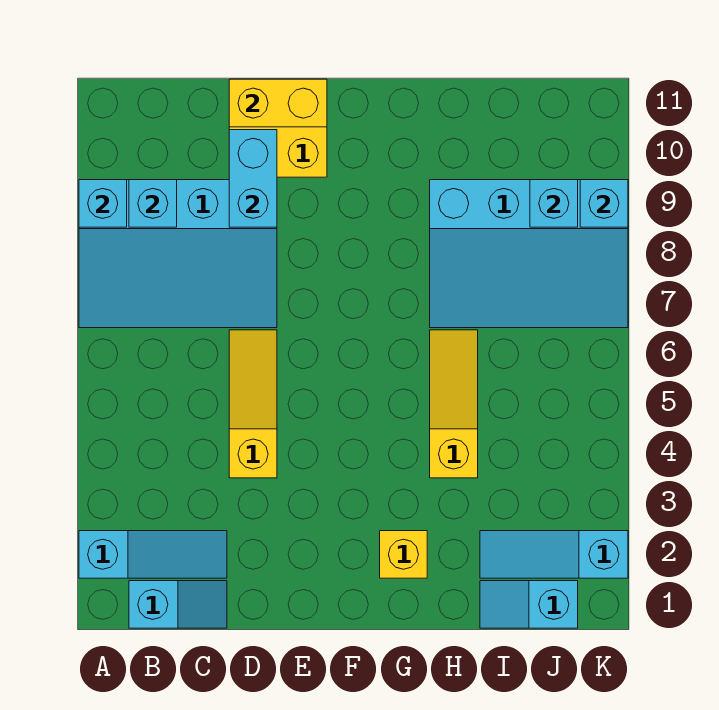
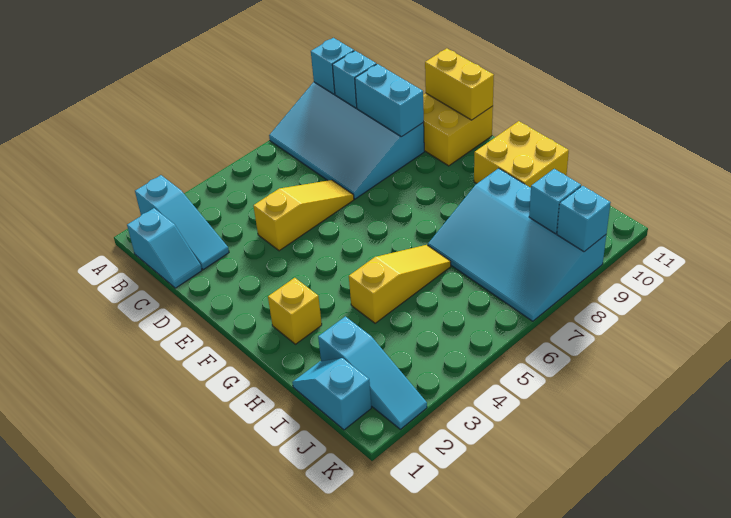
cyan 1x2 brick [229,130,277,227] -> cyan 1x2 brick turned to [355,64,424,137]
none -> yellow 2x2 brick [474,121,569,188]
cyan 1x3 slope [480,531,628,578] -> cyan 1x3 slope turned to [318,316,427,429]

